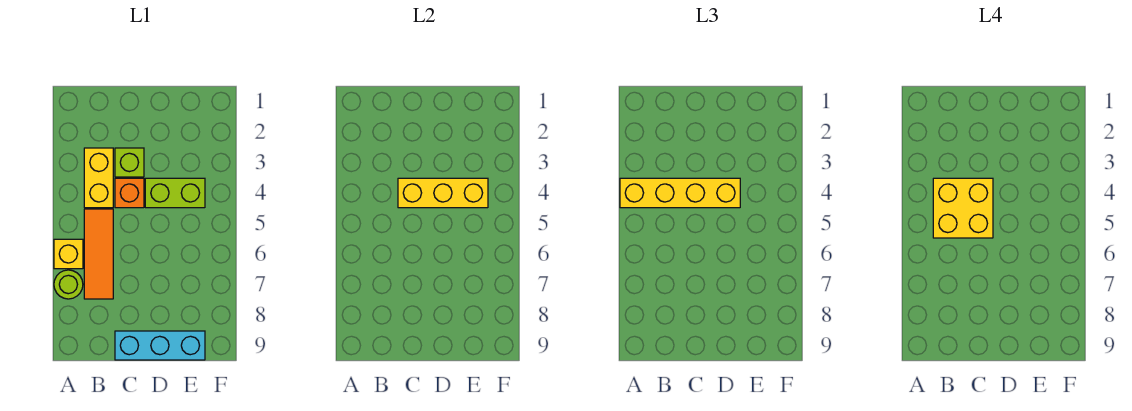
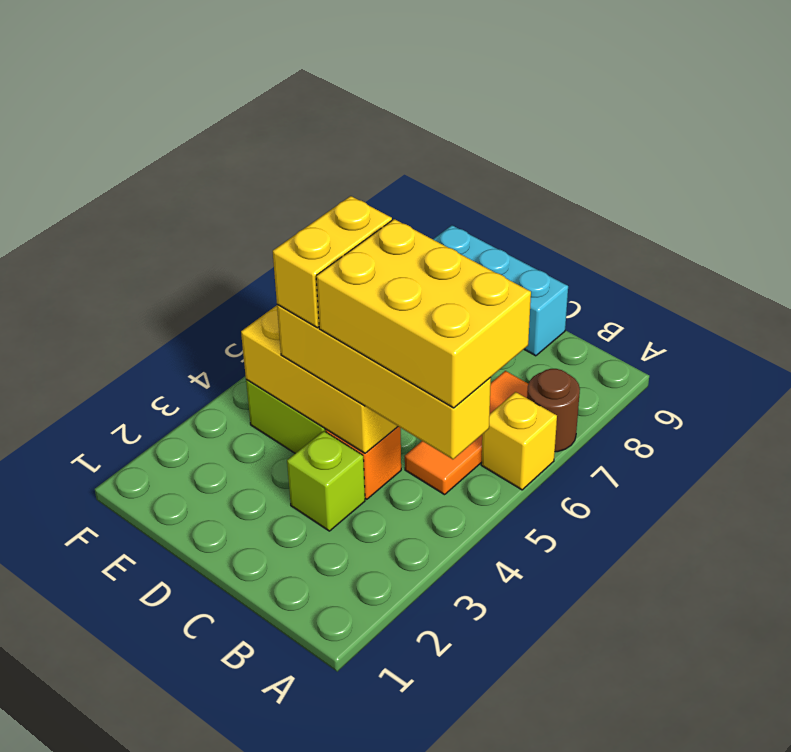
lime 1x1 round brick [54,270,83,299] -> brown 1x1 round brick [527,369,580,452]
yellow 1x2 brick [84,148,113,208] -> yellow 1x2 brick moved to [273,196,392,328]
yellow 2x2 brick [933,178,993,238] -> yellow 2x3 brick [316,219,531,408]

